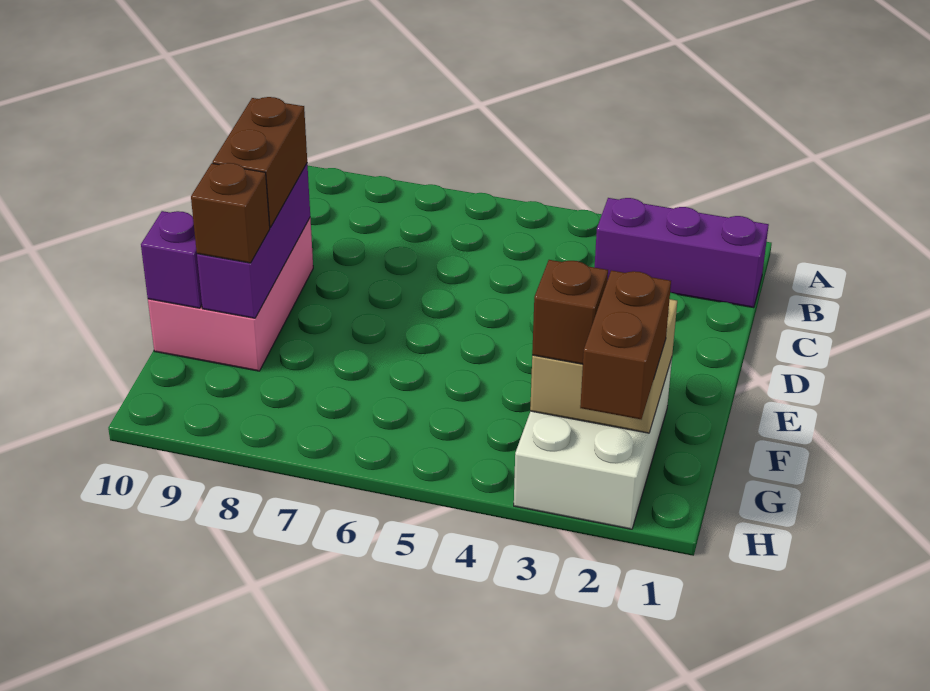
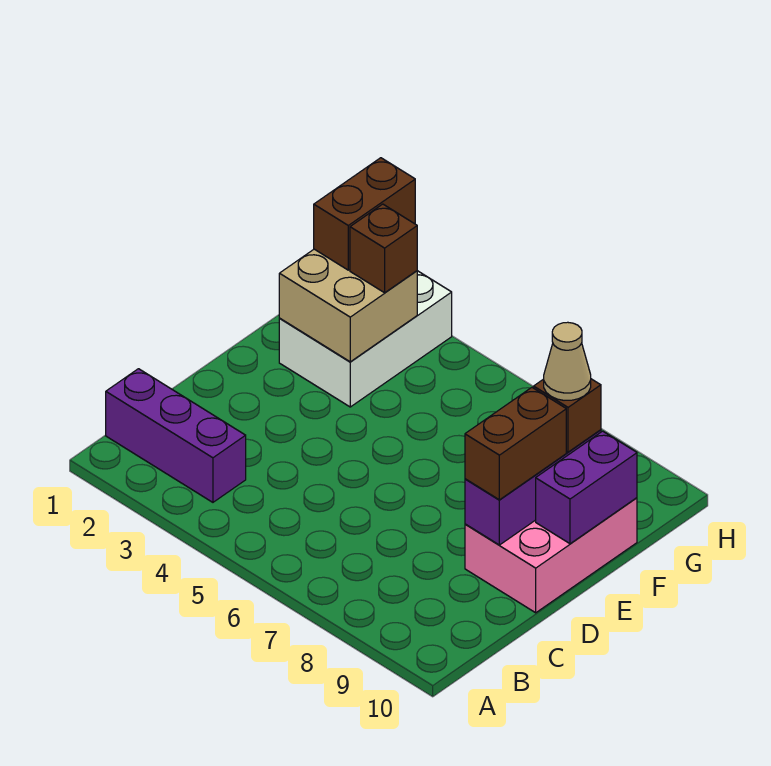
none -> tan 1x1 cone [544,322,591,400]
purple 1x1 brick [141,211,202,308] -> purple 1x2 brick [536,431,637,544]

